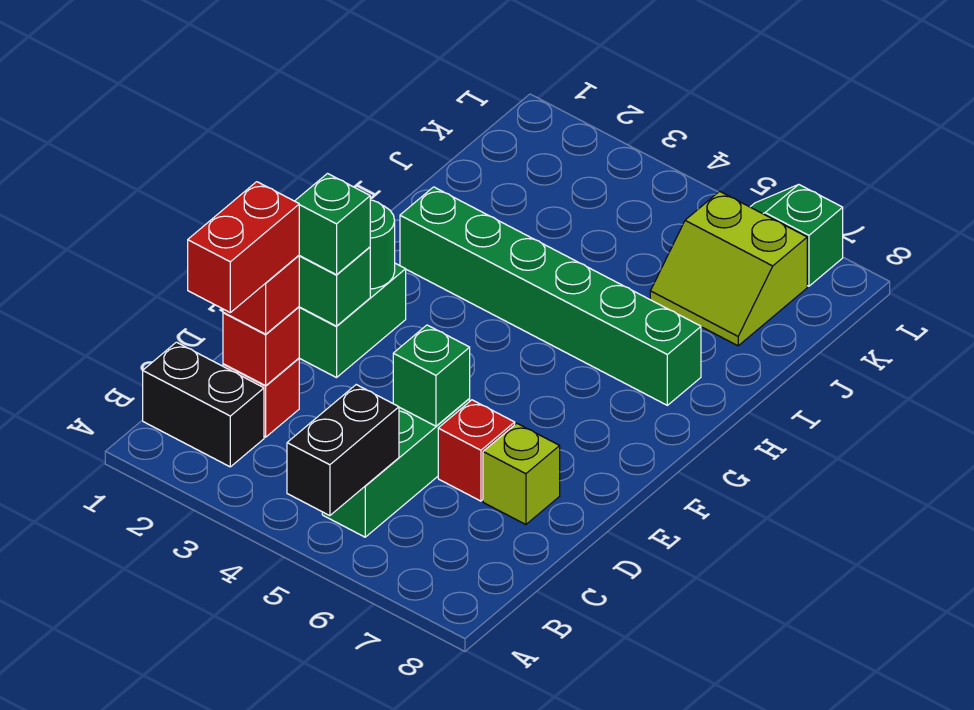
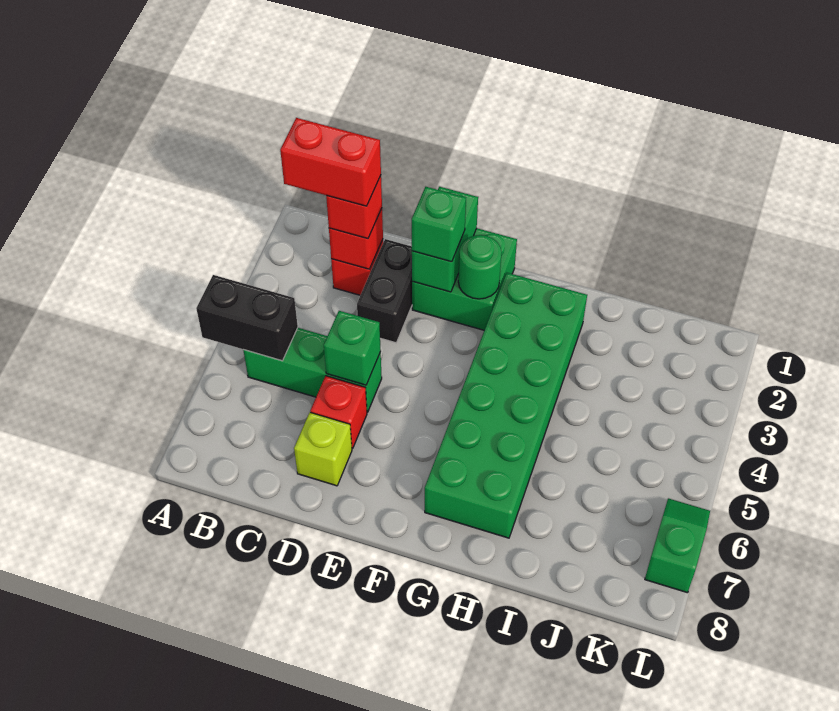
black 1x2 brick [143,342,264,467] -> black 1x2 brick moved to [357,239,412,343]
green 1x6 brick [400,187,701,405] -> green 2x6 brick [425,273,587,538]
lime 2x2 slope [650,191,807,346] -> none

